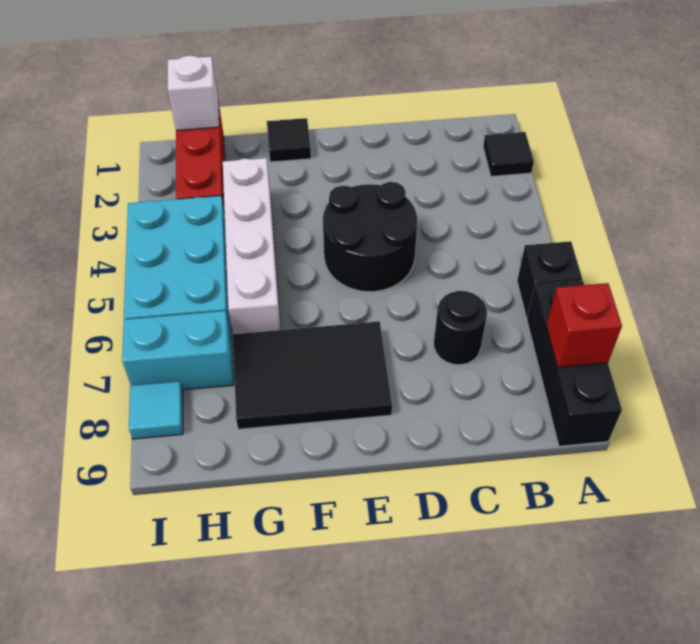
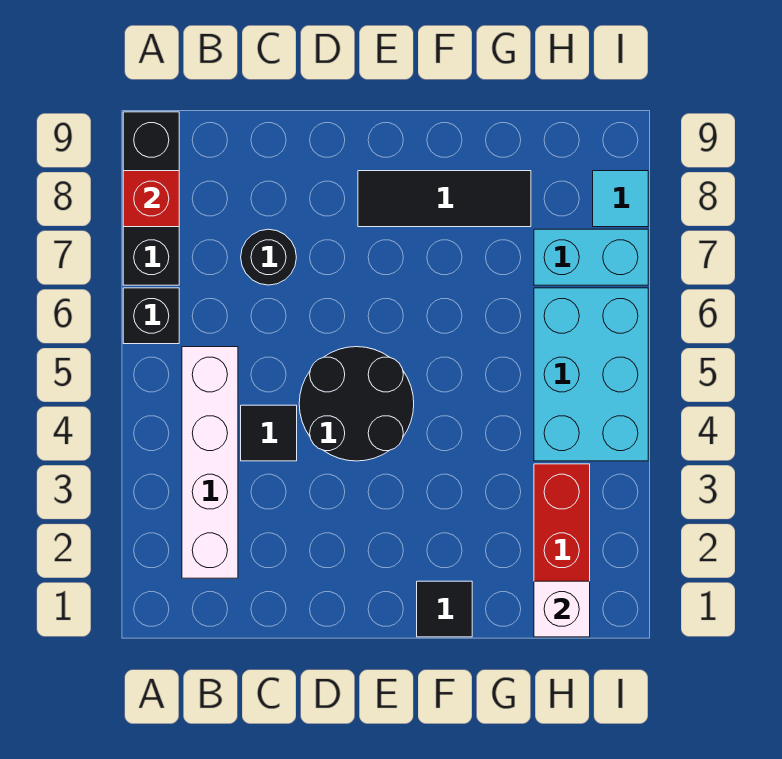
black 1x1 tile [483,132,534,176] -> black 1x1 tile moved to [241,405,297,461]
black 2x3 tile [233,321,392,429] -> black 1x3 tile [358,171,531,227]
white 1x4 brick [223,158,281,334] -> white 1x4 brick moved to [182,347,238,578]

